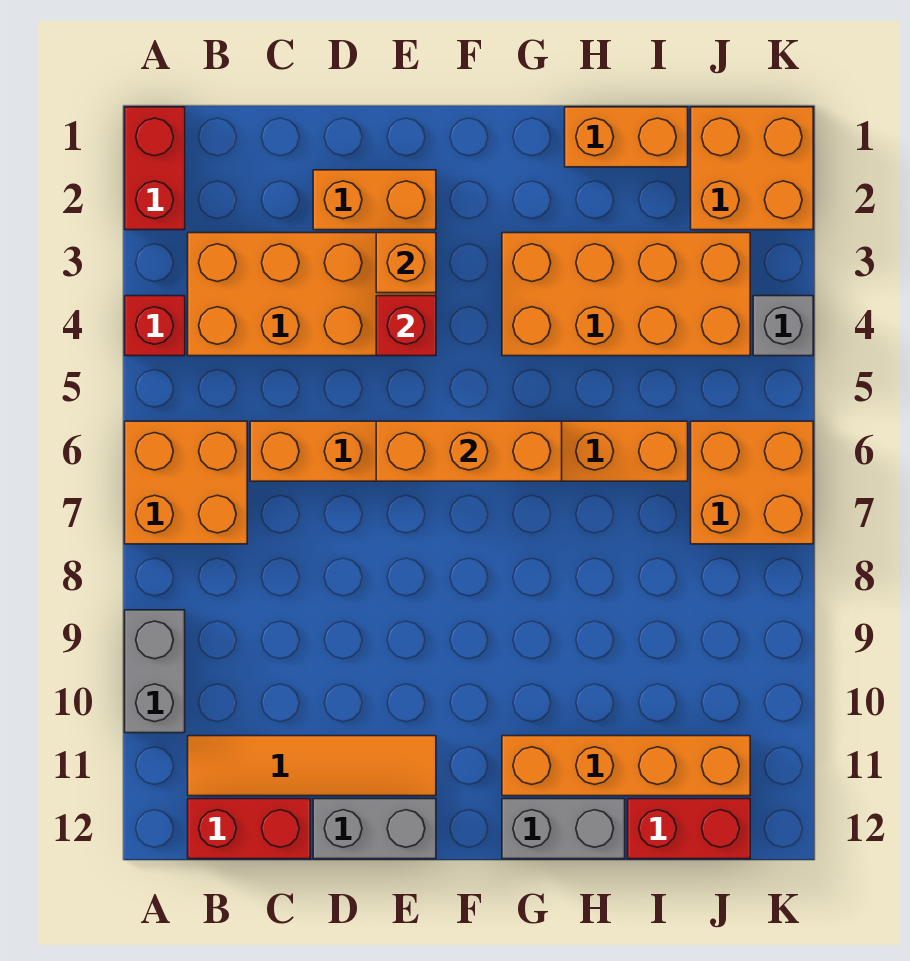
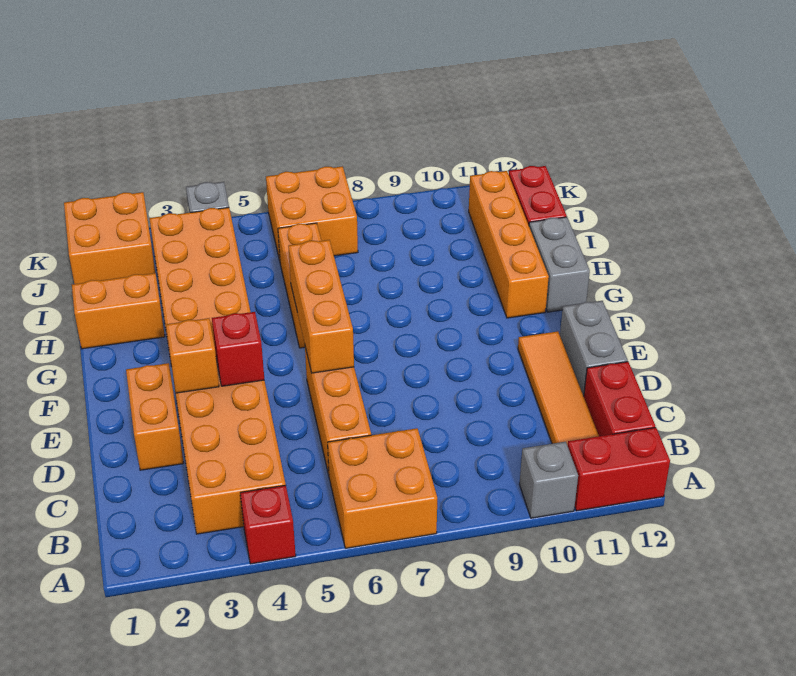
red 1x2 brick [125,107,185,230] -> red 1x2 brick moved to [568,427,670,511]
grey 1x2 brick [125,610,185,733] -> grey 1x1 brick [519,442,578,518]
orange 1x2 brick [565,107,688,167] -> orange 1x2 brick turned to [72,273,165,349]

